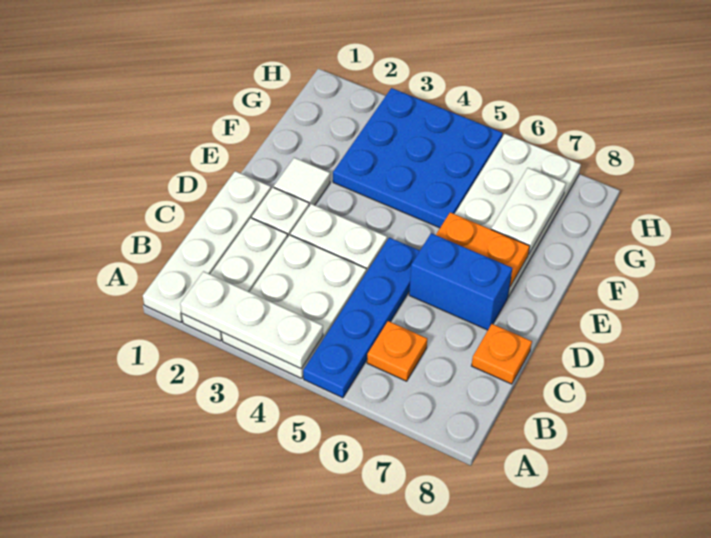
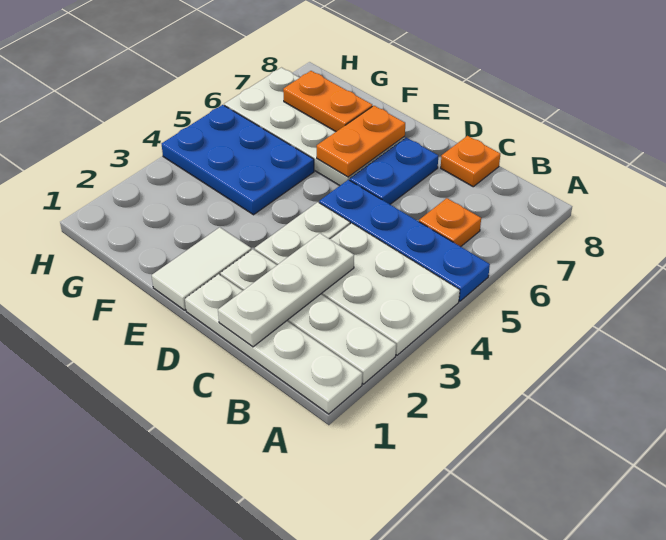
white 1x3 plate [180,271,323,369] -> white 1x3 plate moved to [218,233,354,347]
blue 1x2 brick [409,233,512,330] -> blue 1x2 plate [350,138,438,204]
white 1x1 tile [274,158,330,206] -> white 1x2 tile [152,227,251,310]
blue 3x3 plate [333,88,503,228] -> blue 2x3 plate [162,105,314,215]
white 1x2 plate [491,168,566,255] -> orange 1x2 plate [283,71,372,132]

